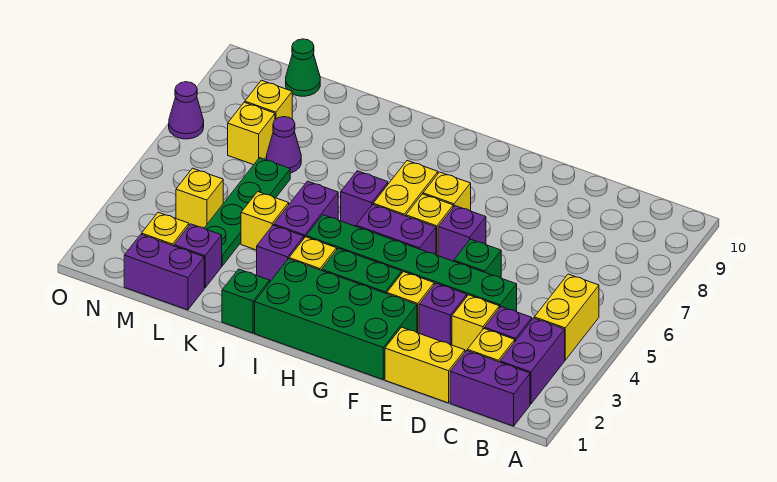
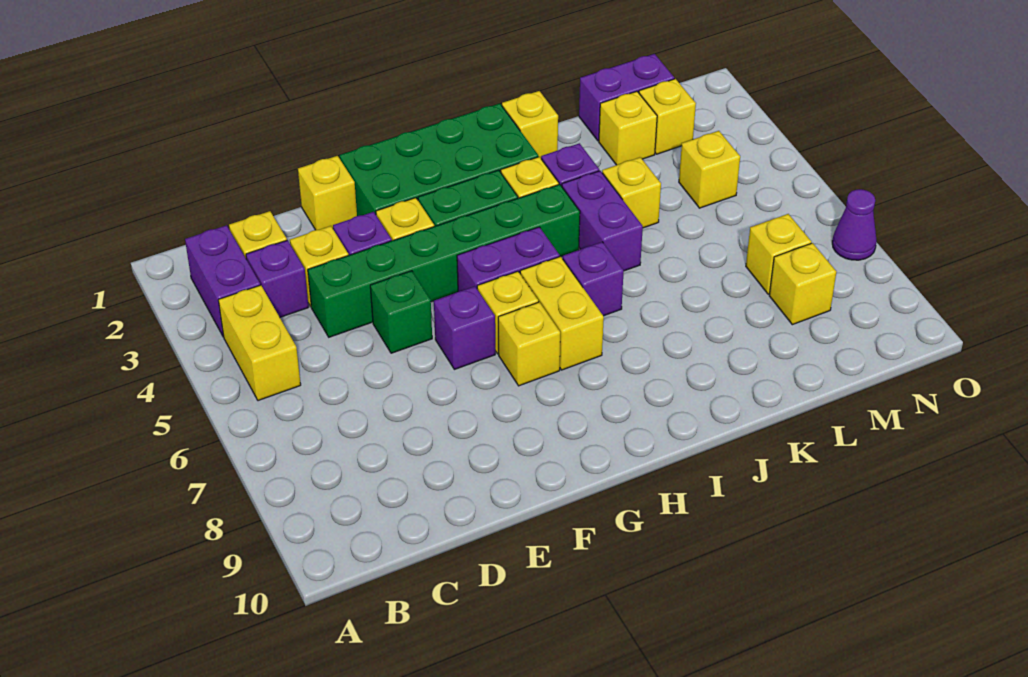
purple 1x2 brick [450,351,530,426] -> none
yellow 1x2 brick [385,327,465,403] -> yellow 1x1 brick [298,156,357,230]
green 1x1 brick [222,269,270,333] -> yellow 1x1 brick [502,91,558,158]
purple 1x1 brick [174,224,222,288] -> yellow 1x1 brick [599,91,657,165]
green 1x4 plate [205,158,290,266] -> none
purple 1x1 cone [267,117,301,173] -> none
green 1x1 cone [286,39,320,96] -> none

